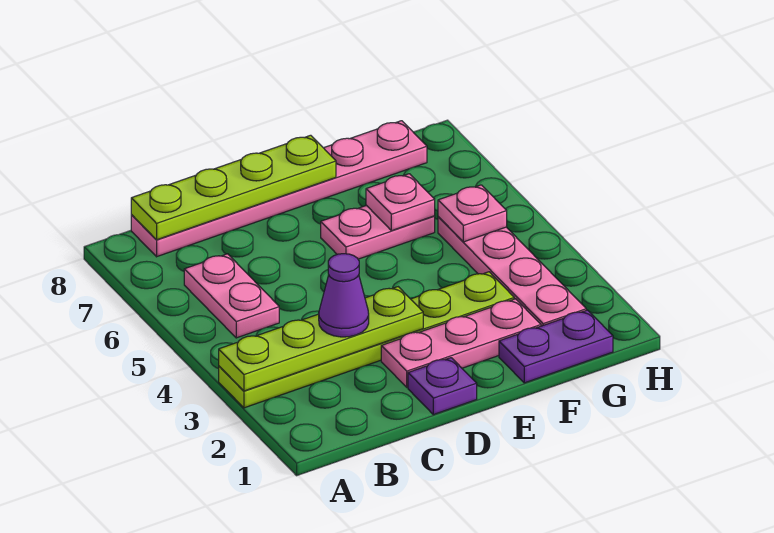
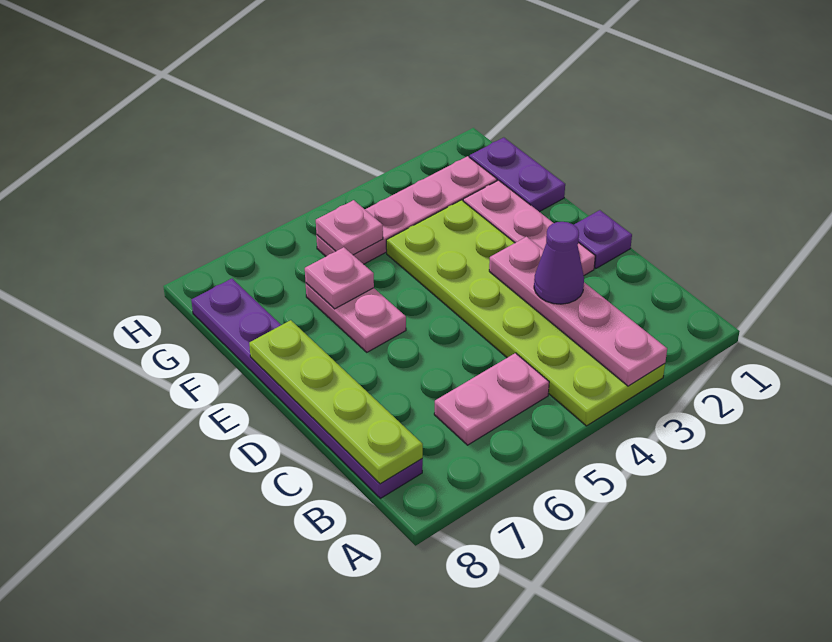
lime 1x6 plate [219,272,514,408] -> lime 2x6 plate [386,200,665,426]
lime 1x4 plate [219,287,423,391] -> pink 1x4 plate [489,237,667,386]
pink 1x6 plate [131,121,427,257] -> purple 1x6 plate [191,279,423,498]

